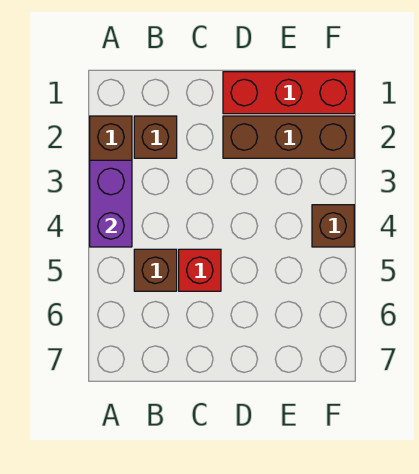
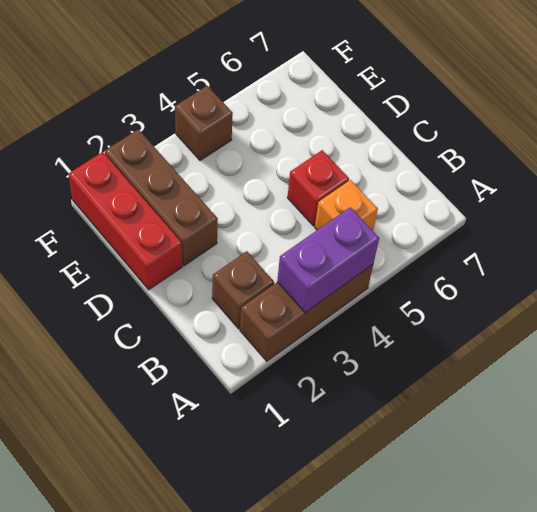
brown 1x1 brick [134,249,177,291] -> orange 1x1 brick [315,180,378,231]

